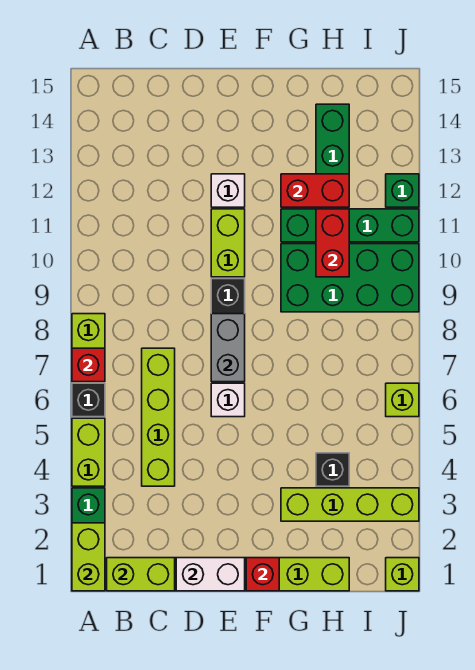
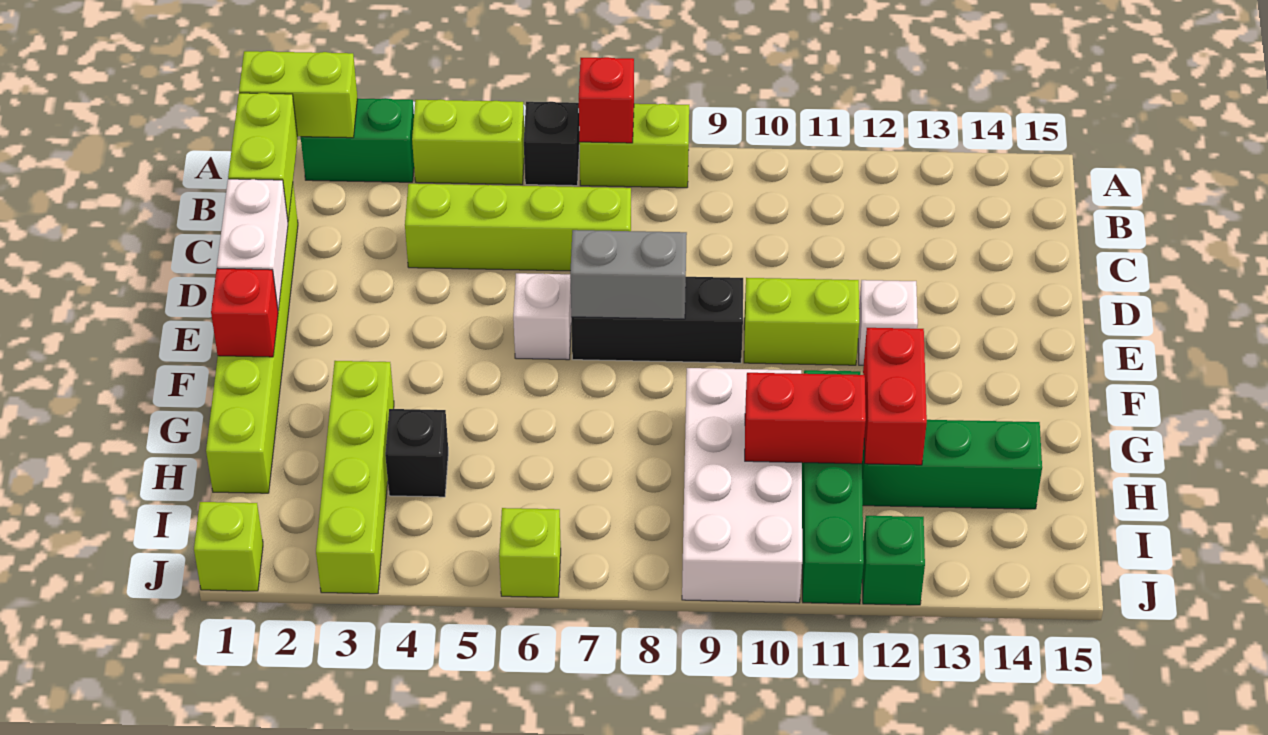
green 2x4 brick [281,244,419,312] -> white 2x4 brick [682,368,802,603]

